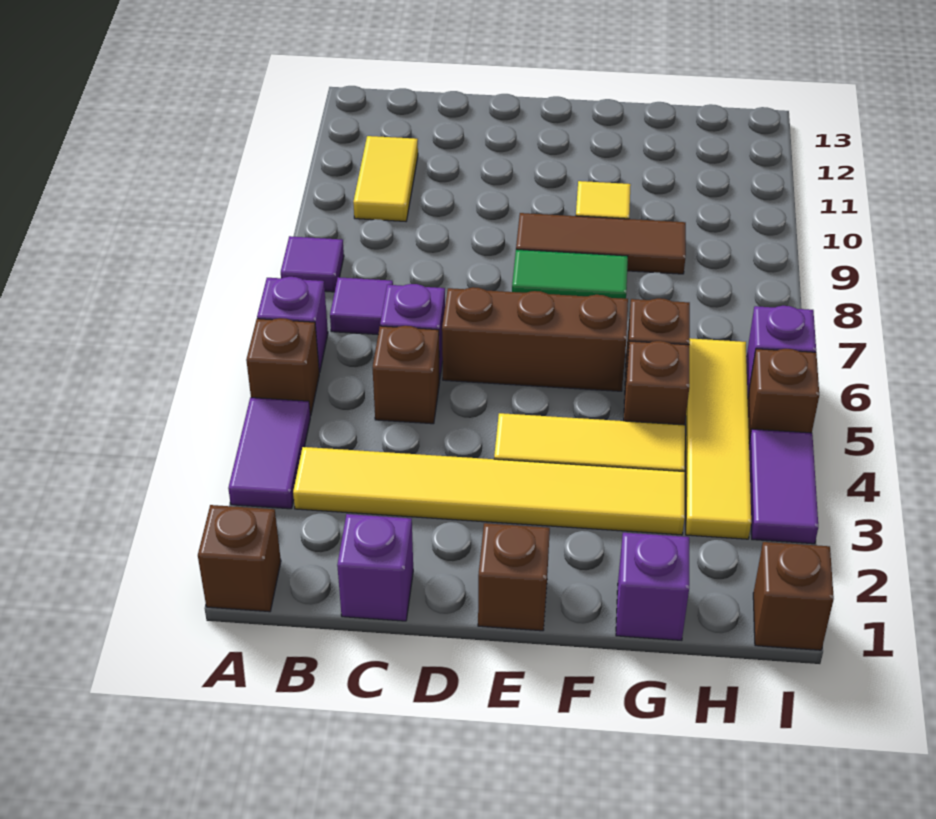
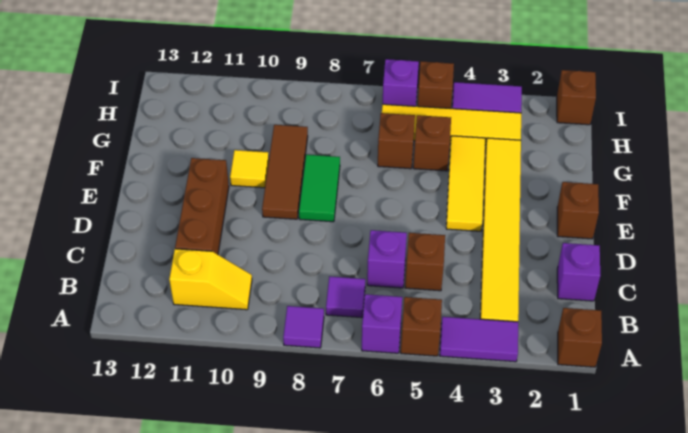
yellow 1x2 tile [353,136,418,221] -> yellow 1x2 slope [169,249,252,310]
brown 1x3 brick [442,287,628,391] -> brown 1x3 brick moved to [175,158,229,254]
purple 1x1 brick [616,533,689,640] -> none

